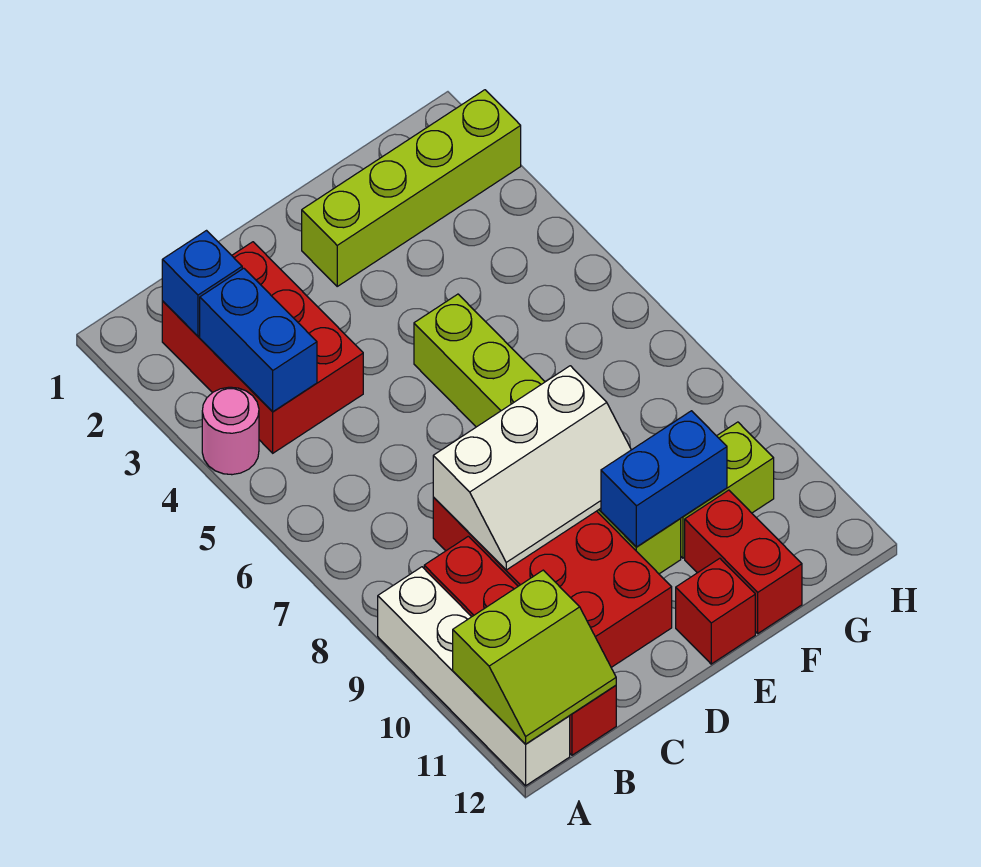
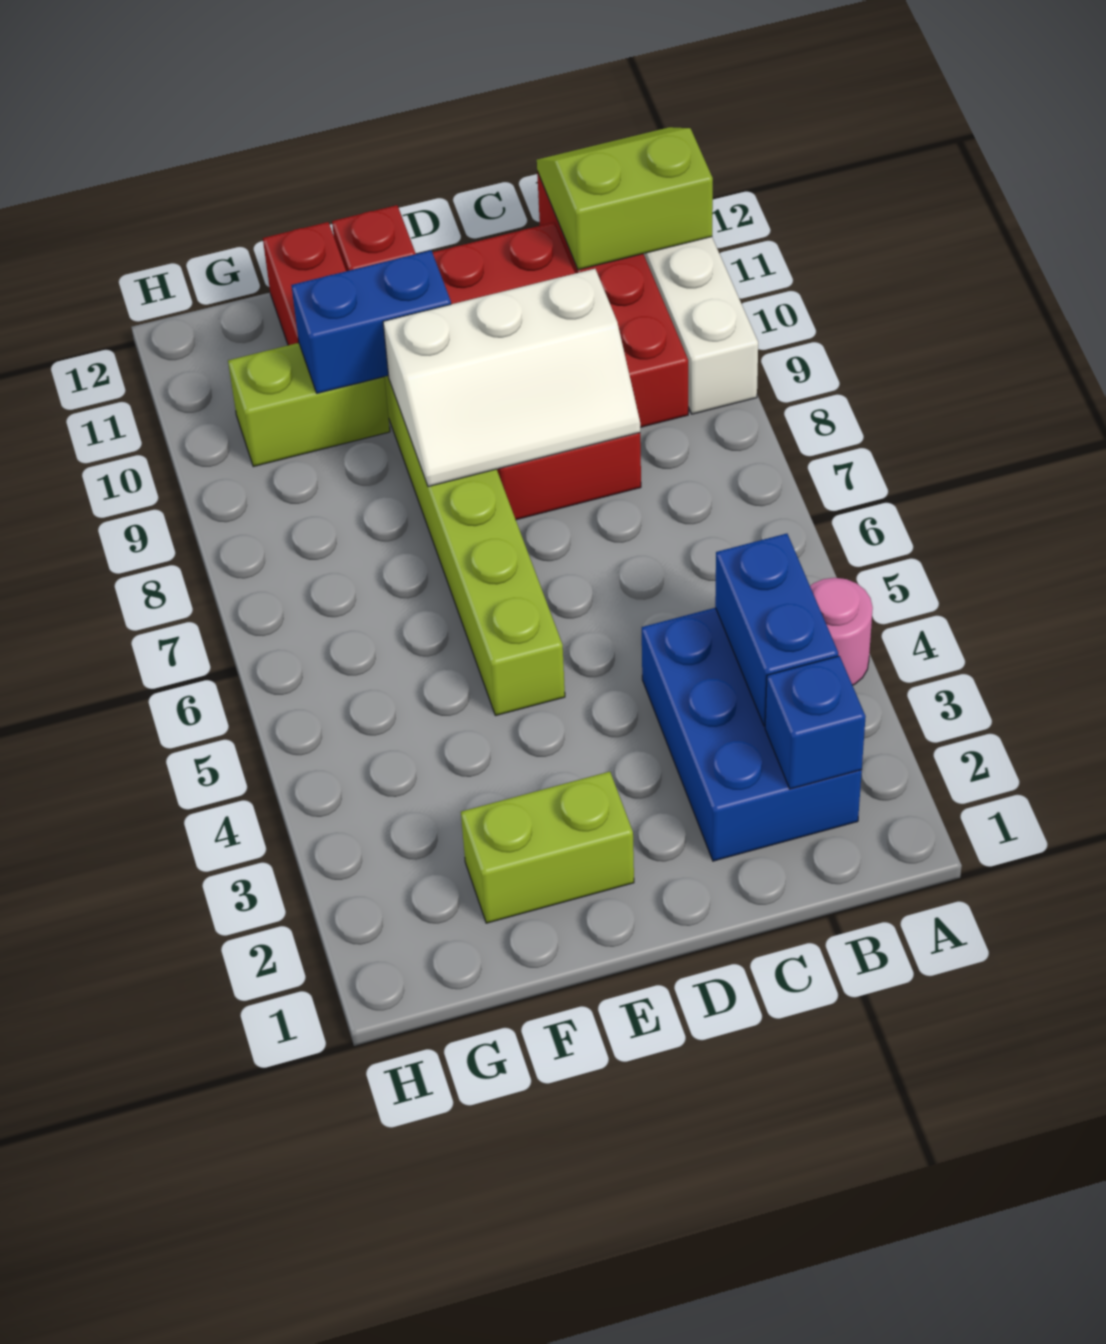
red 2x3 brick [162,242,363,453] -> blue 2x3 brick [642,608,862,861]
white 2x3 slope [433,366,631,570] -> white 2x3 slope turned to [383,269,640,487]
lime 1x4 brick [302,90,521,286] -> lime 1x2 brick [461,772,634,923]

